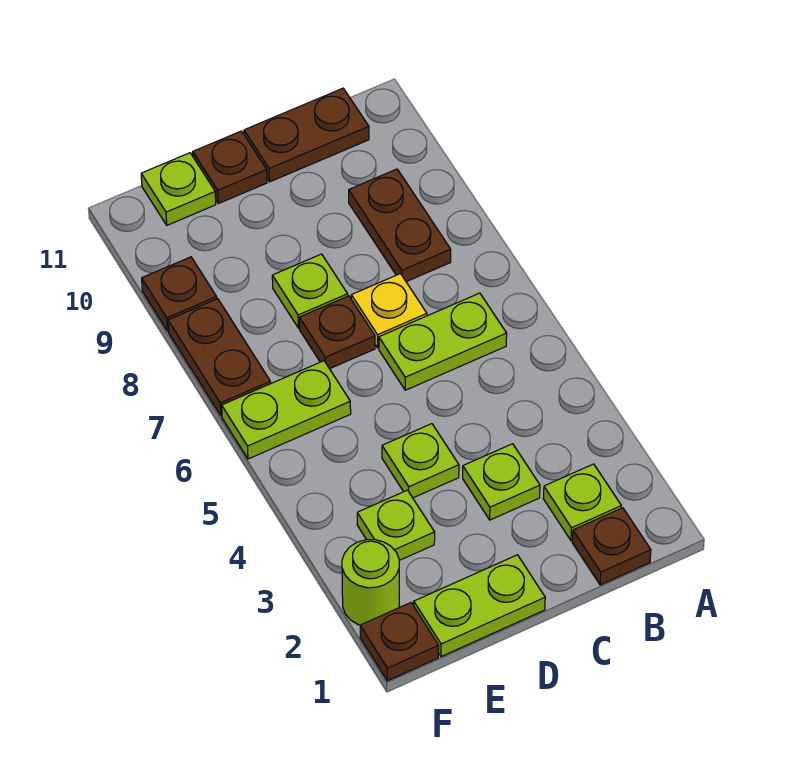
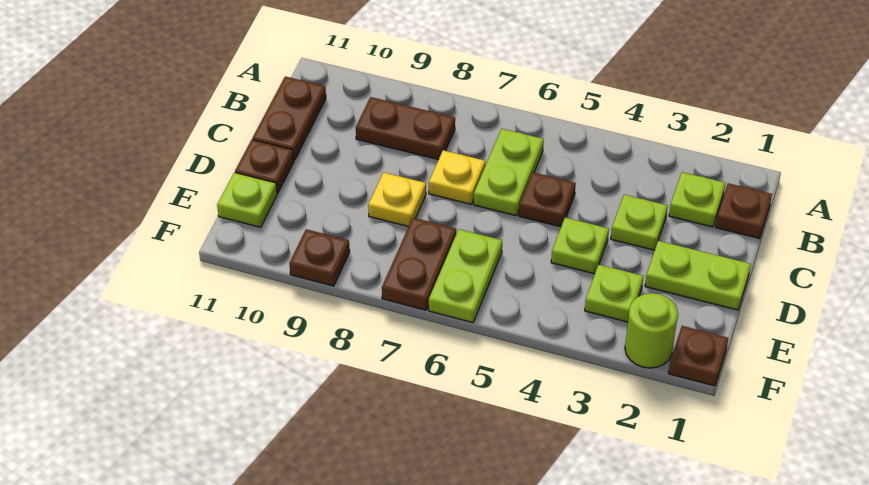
lime 1x2 plate [414,555,545,657] -> lime 1x2 plate turned to [645,241,751,310]
brown 1x1 plate [299,296,375,369] -> brown 1x1 plate moved to [519,172,576,227]
lime 1x1 plate [272,254,348,328] -> yellow 1x1 plate [368,172,426,227]
brown 1x2 plate [168,299,271,416] -> brown 1x2 plate turned to [382,218,456,310]

